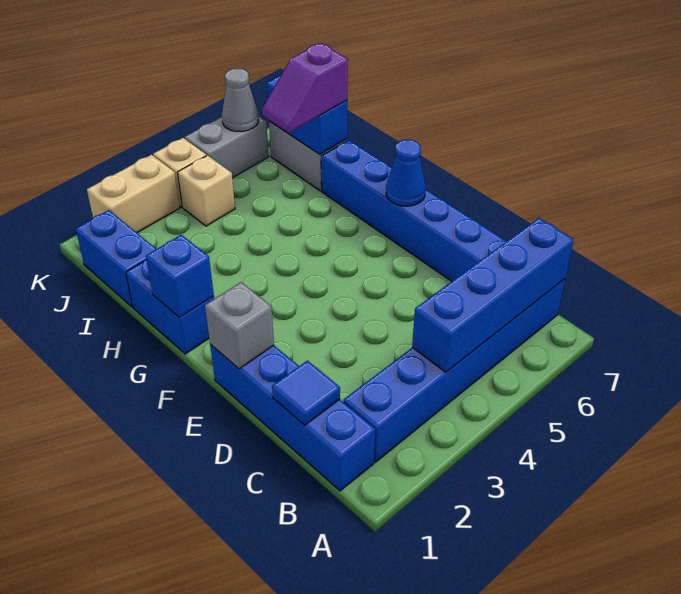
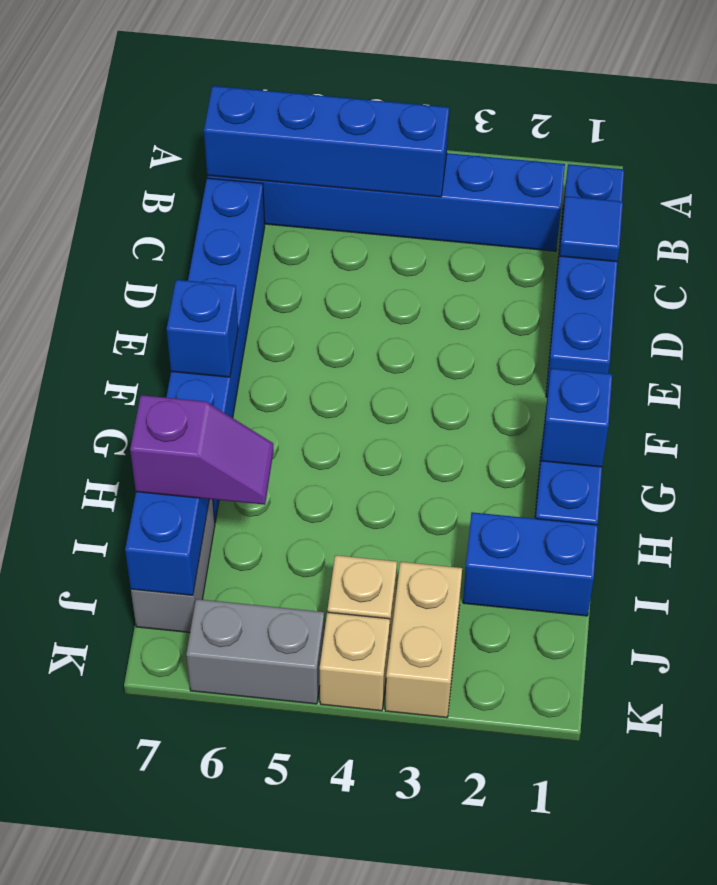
grey 1x1 brick [205,282,274,369] -> none
blue 1x1 cone [386,140,426,206] -> blue 1x1 brick [167,280,238,377]
blue 1x2 brick [76,210,156,307] -> blue 1x2 brick turned to [463,512,598,616]
tan 1x2 brick [87,155,180,233] -> tan 1x2 brick turned to [385,562,462,718]
grey 1x1 cone [222,69,259,131] -> none

